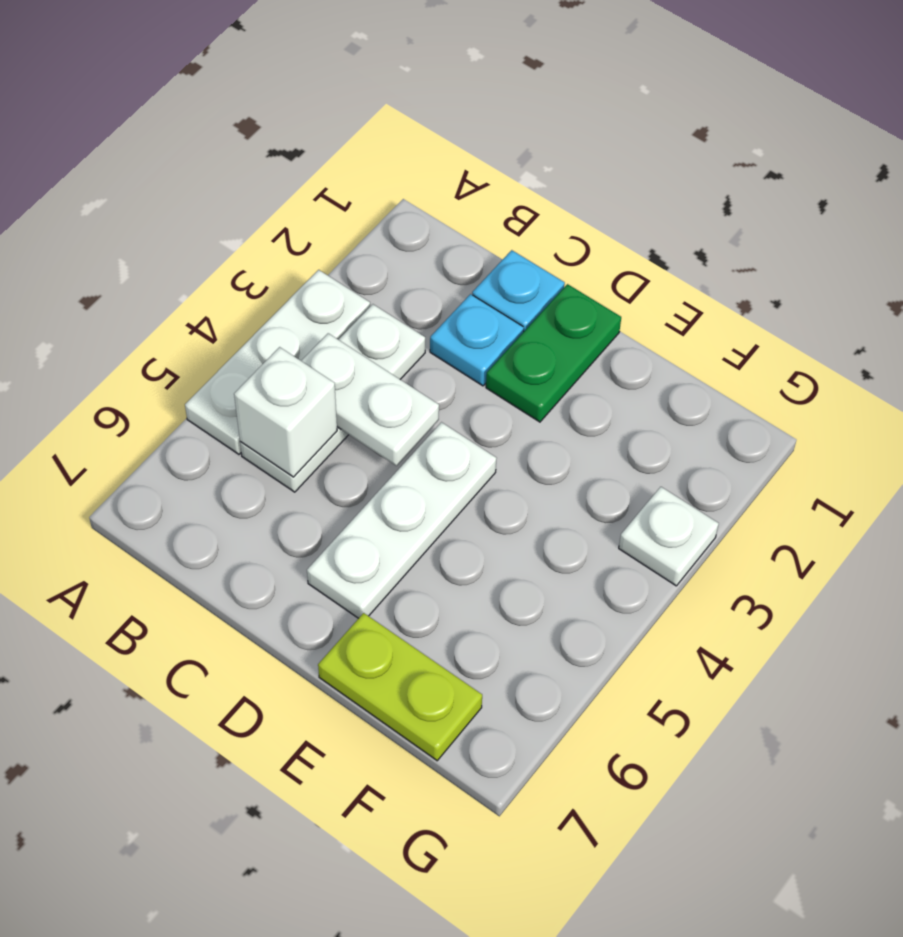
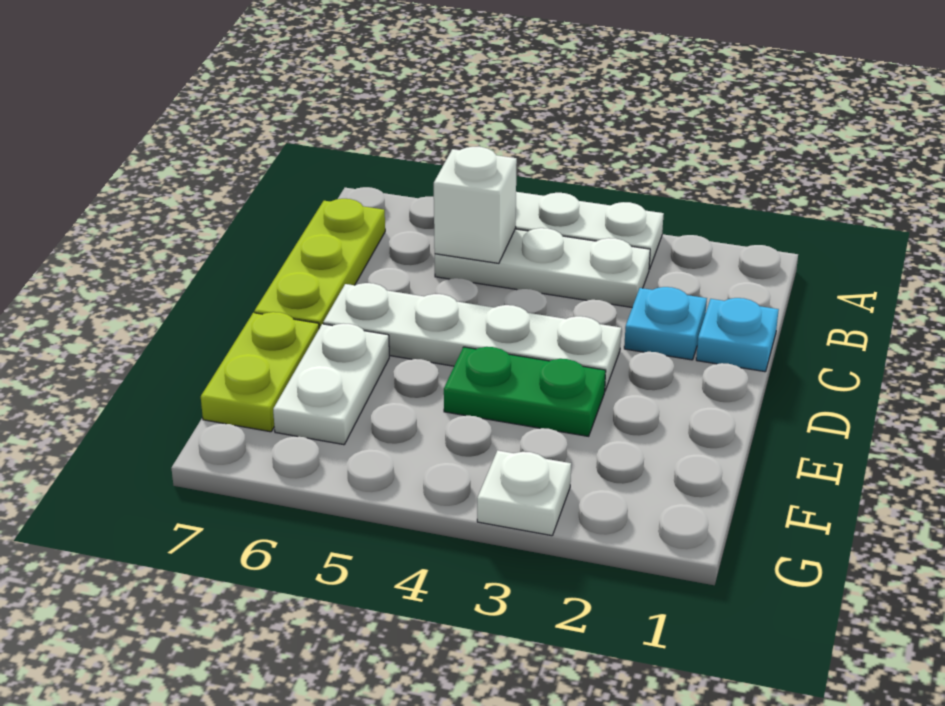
white 1x2 plate [301,333,439,466] -> white 1x2 plate moved to [273,323,389,445]
none -> lime 1x3 plate [254,199,385,328]
green 1x2 plate [486,284,621,422] -> green 1x2 plate moved to [444,347,606,436]
white 1x3 plate [307,422,497,618] -> white 1x4 plate [323,283,621,390]

